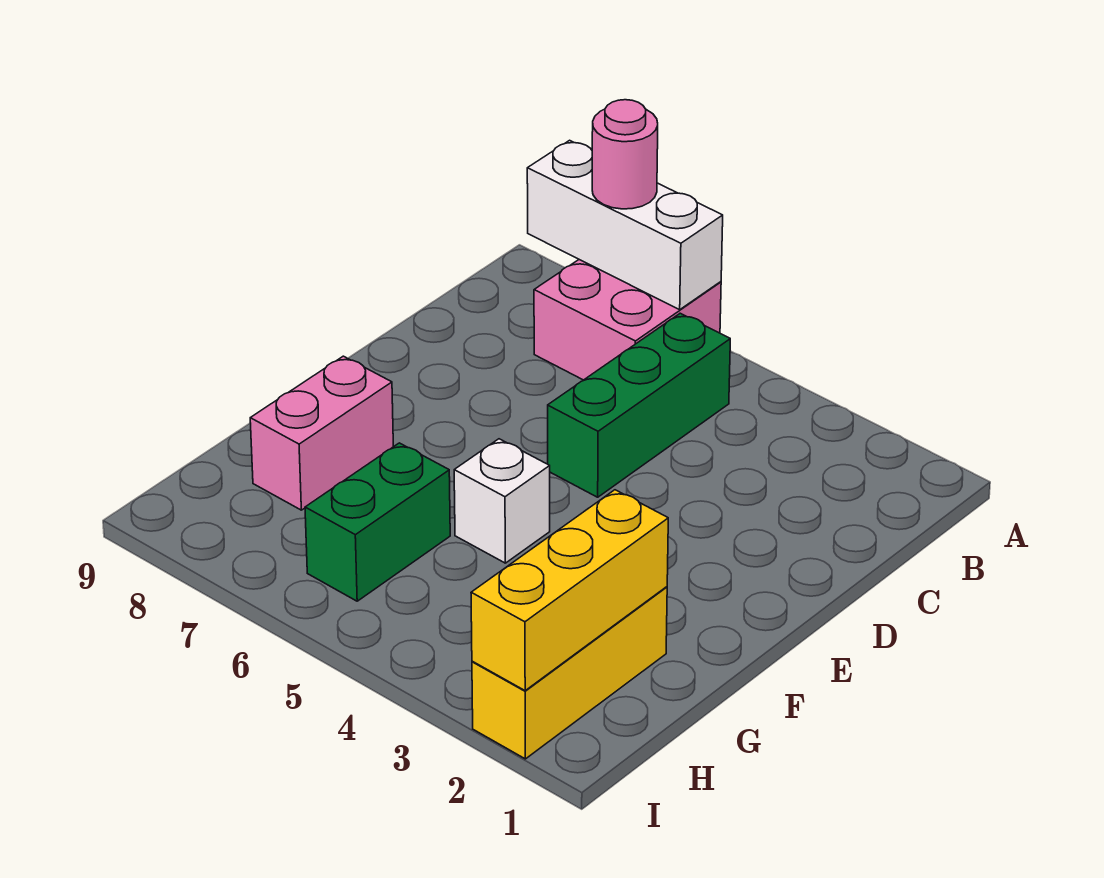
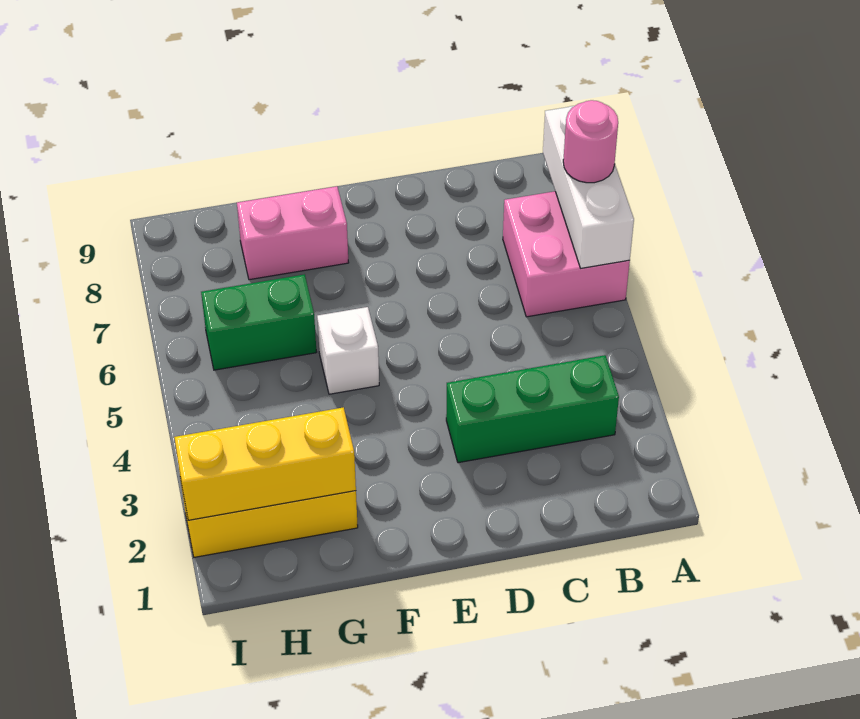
green 1x3 brick [548,313,730,497] -> green 1x3 brick moved to [446,355,619,463]

